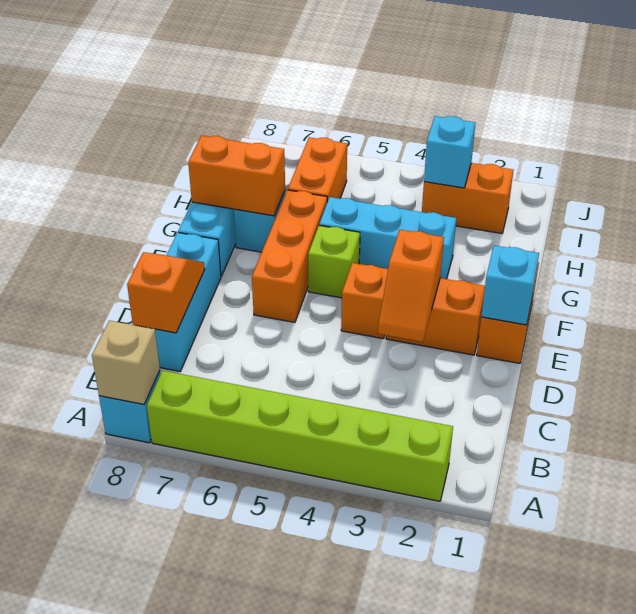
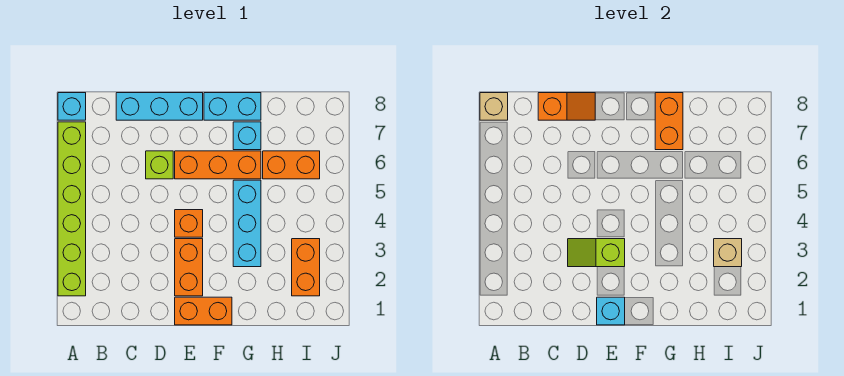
orange 1x2 slope [378,230,444,342] -> lime 1x2 slope [568,239,625,267]
lime 1x1 brick [308,225,360,298] -> lime 1x1 brick moved to [146,151,173,179]
cyan 1x1 brick [424,116,475,188] -> tan 1x1 brick [714,239,742,267]

